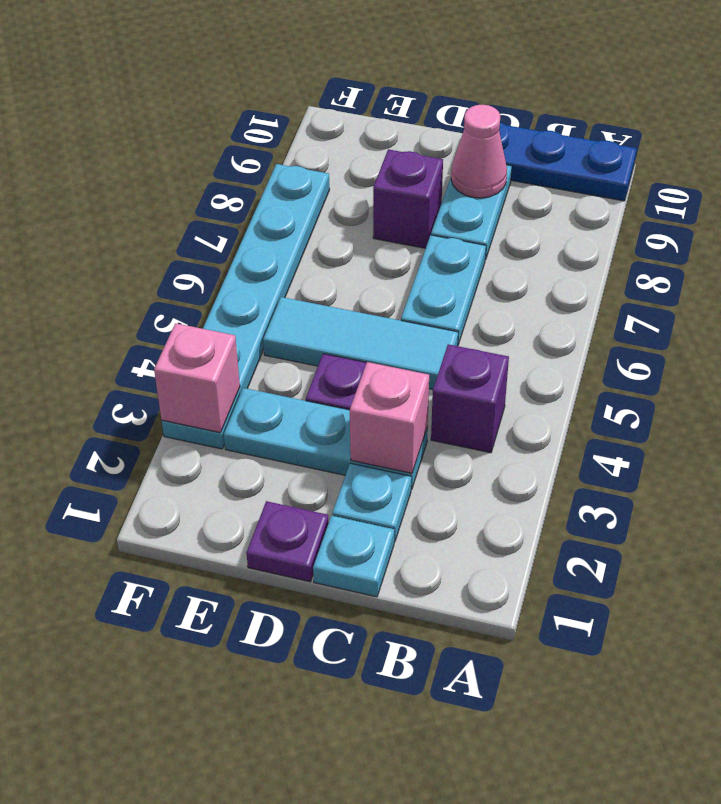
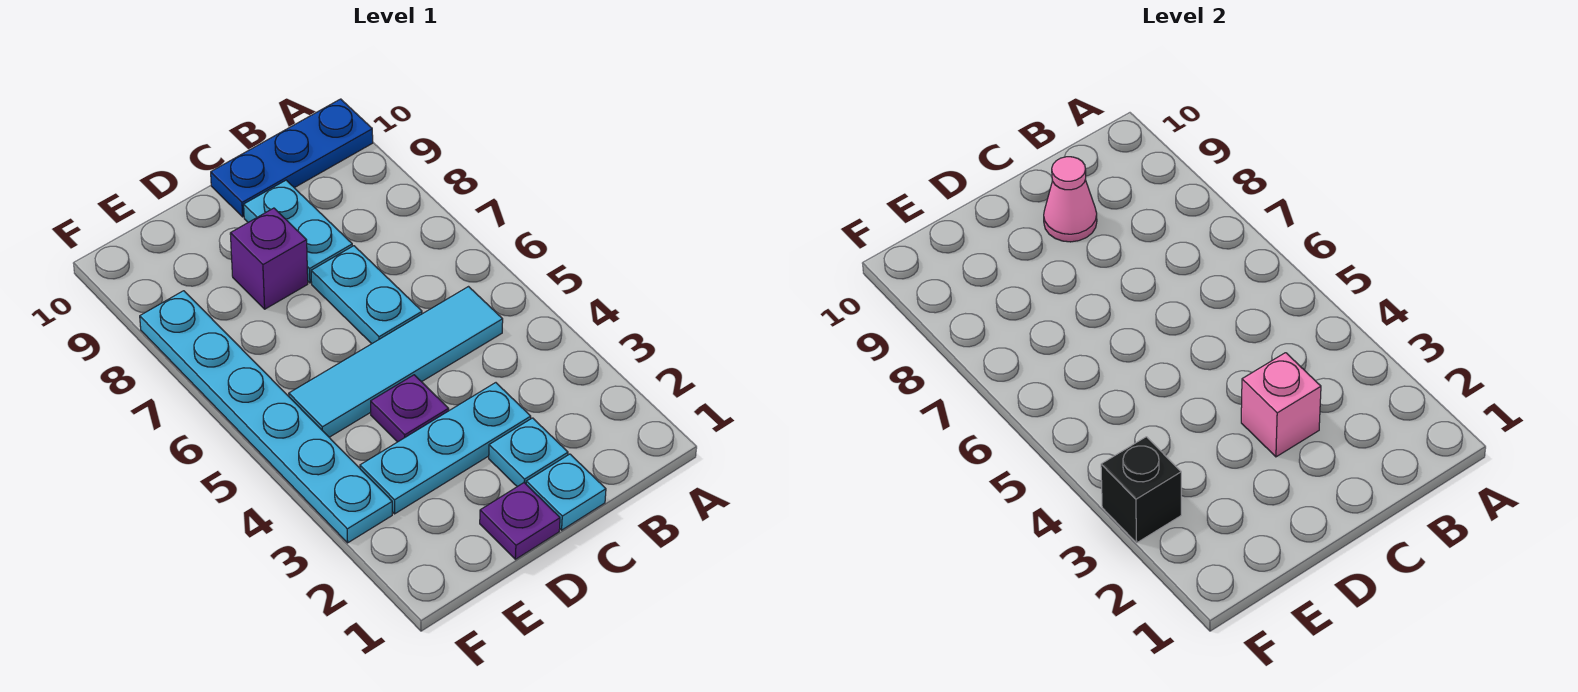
purple 1x1 brick [431,344,509,453] -> none
cyan 1x3 tile [263,297,458,390] -> cyan 1x4 tile [289,287,503,437]
pink 1x1 brick [154,323,240,433] -> black 1x1 brick [1101,437,1181,543]

